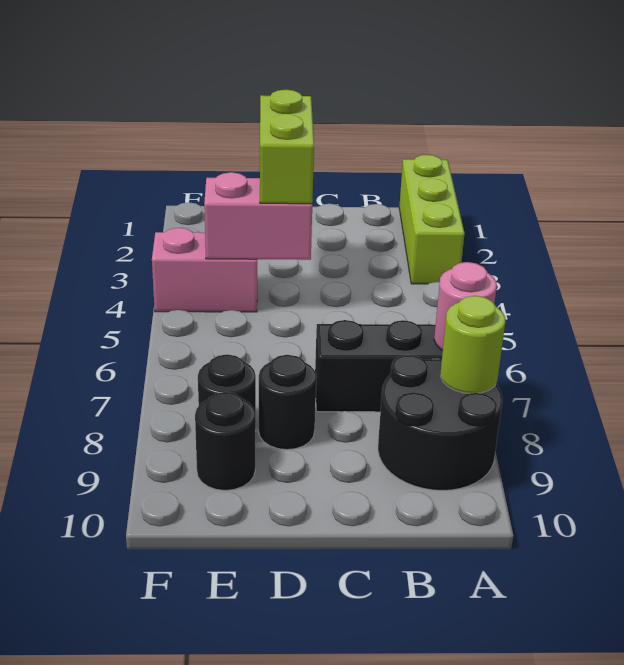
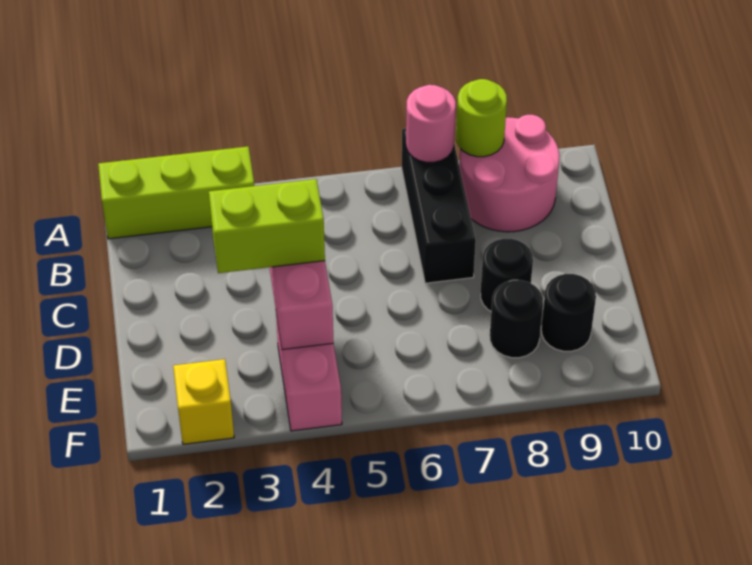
black 2x2 round brick [378,355,502,490] -> pink 2x2 round brick [459,115,560,232]
none -> yellow 1x1 brick [173,359,234,444]

